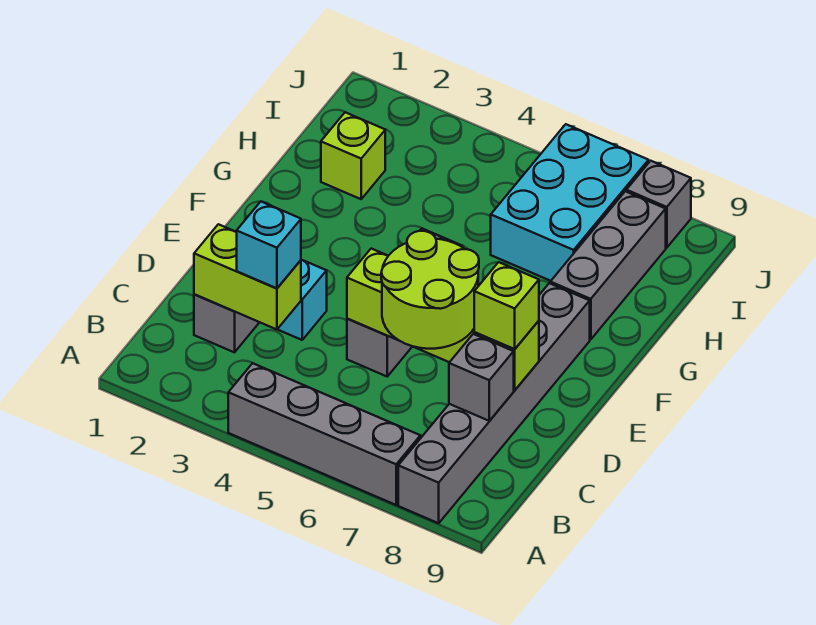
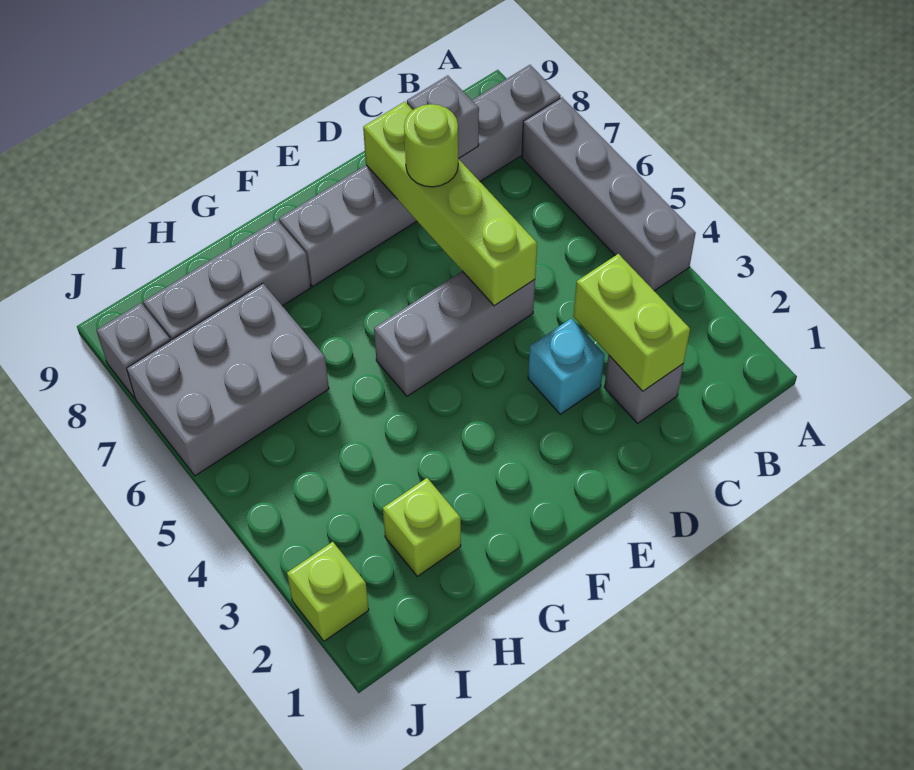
cyan 1x1 brick [237,202,301,289] -> none
lime 2x2 round brick [381,231,479,349] -> lime 1x1 round brick [404,104,458,187]
lime 1x1 brick [474,262,539,349] -> lime 1x1 brick moved to [287,542,369,641]
cyan 2x3 brick [491,124,649,281] -> grey 2x3 brick [127,284,329,476]

